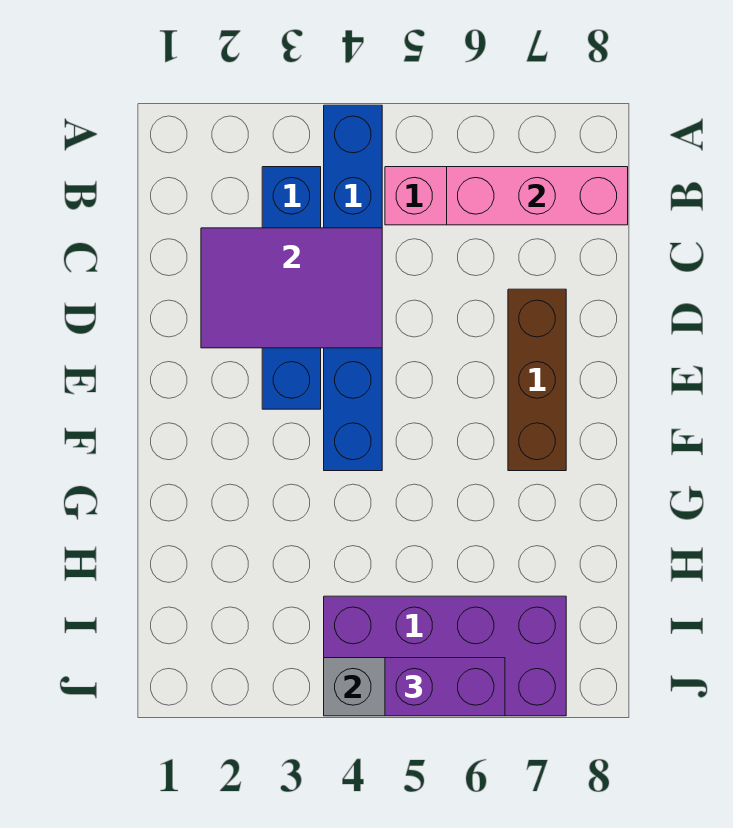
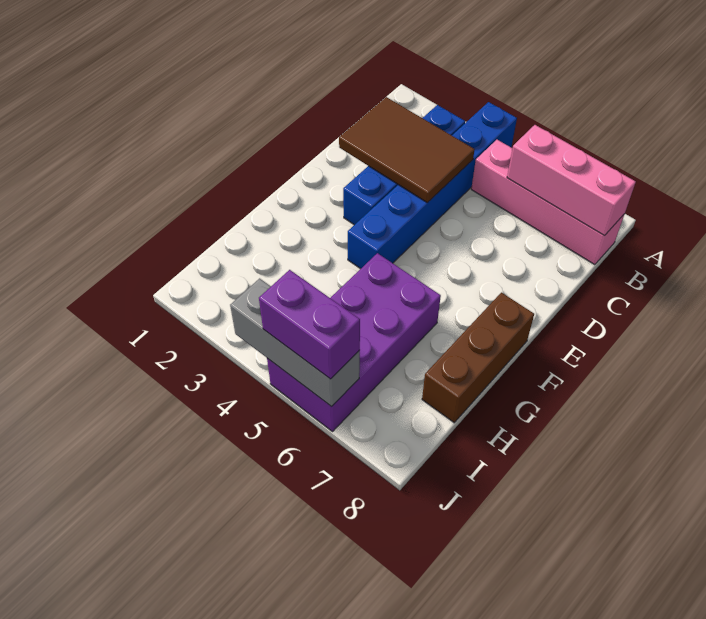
purple 2x3 tile [201,228,382,348] -> brown 2x3 tile [339,97,475,203]
brown 1x3 brick [508,289,566,471] -> brown 1x3 brick moved to [422,293,534,423]
purple 2x4 brick [324,596,566,716] -> purple 2x4 brick turned to [267,253,441,432]

